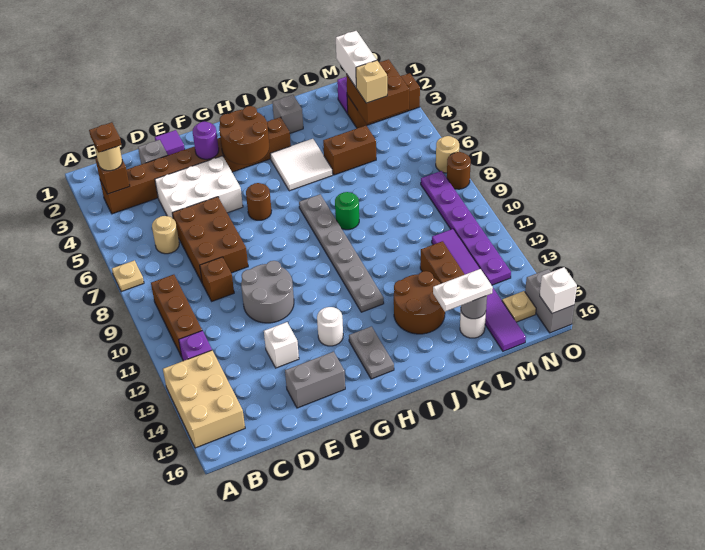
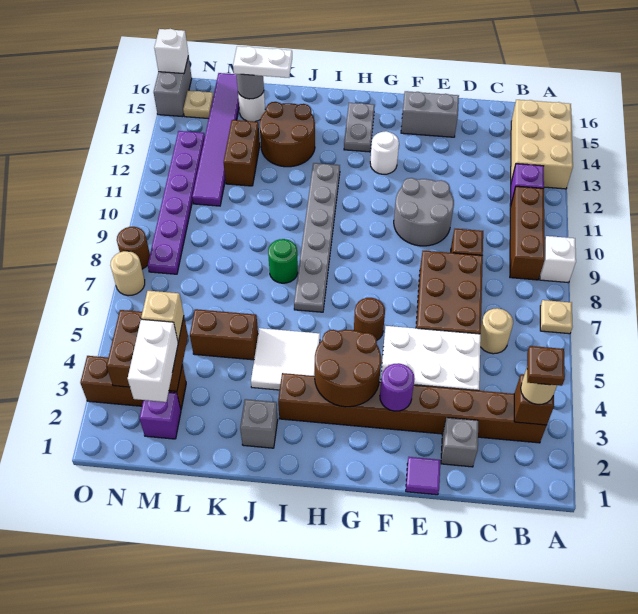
white 1x1 brick [264,322,299,368] -> white 1x1 brick moved to [540,236,576,283]

